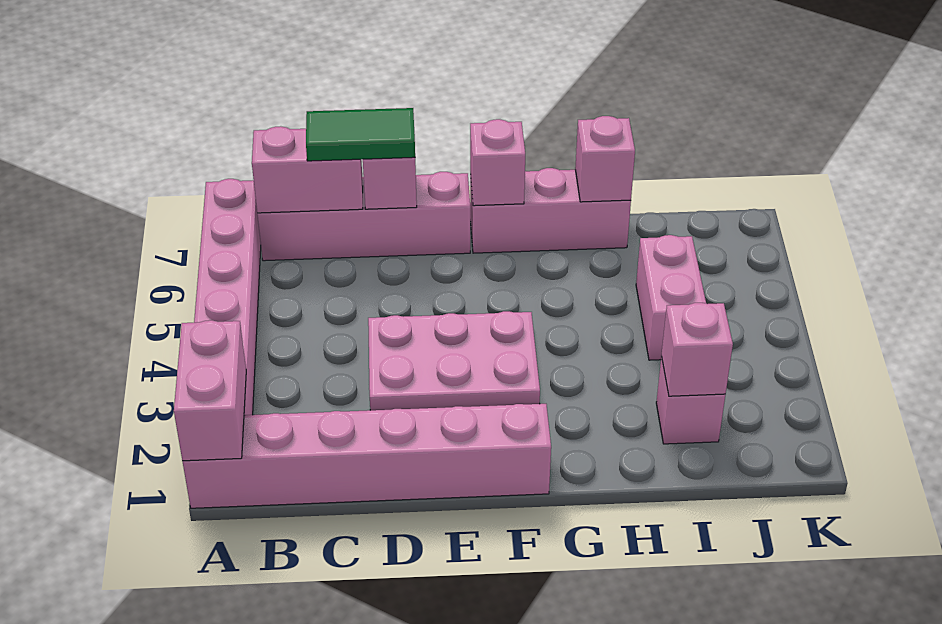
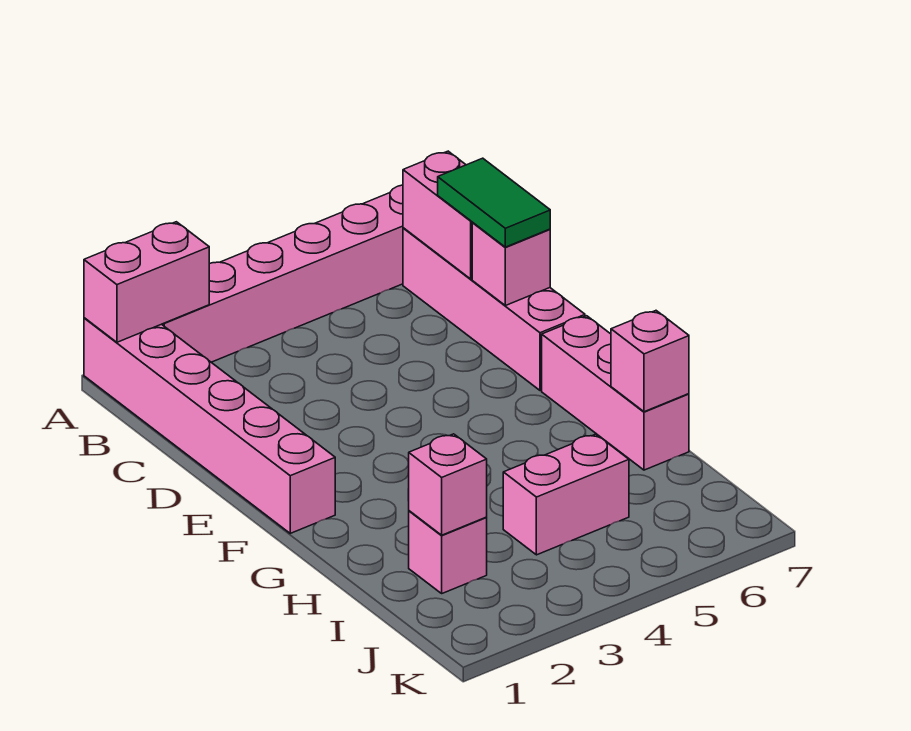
pink 2x3 plate [368,311,540,410] -> none
pink 1x1 brick [470,119,525,206] -> none

